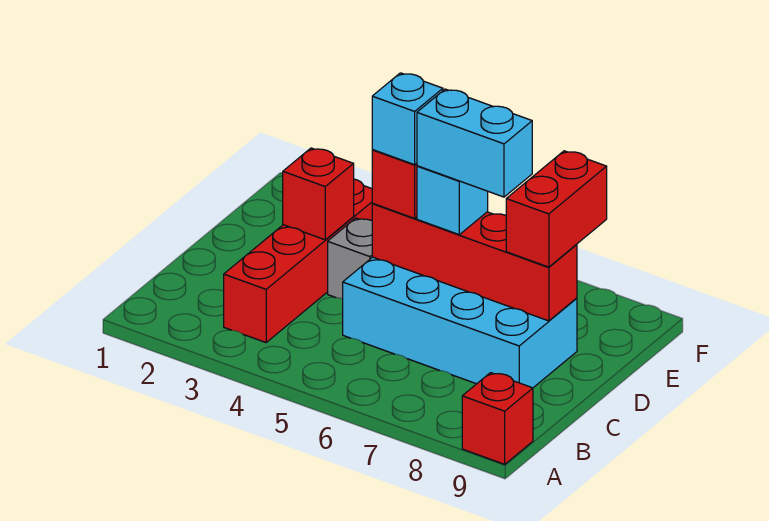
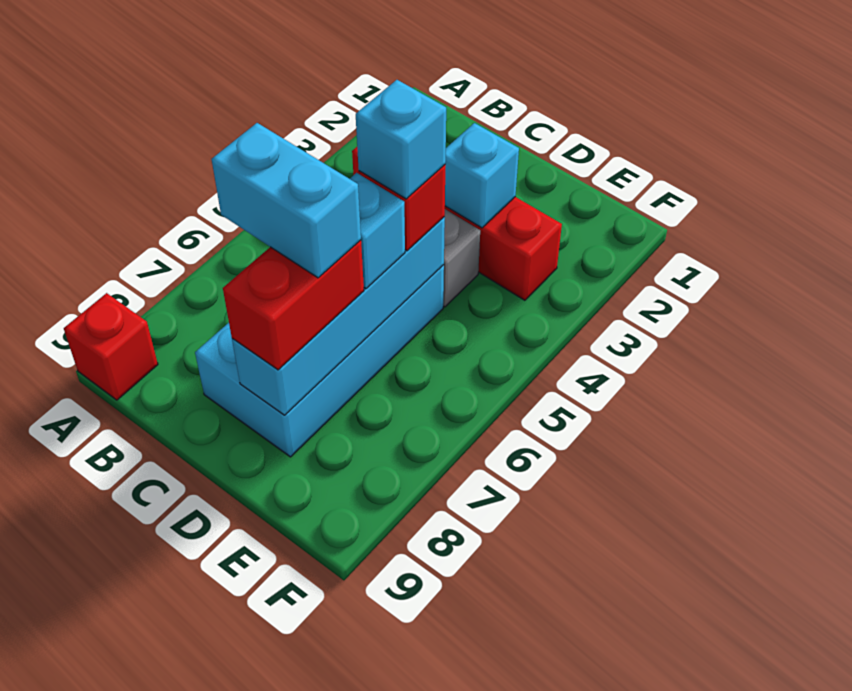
red 1x1 brick [283,148,354,240] -> cyan 1x1 brick [445,123,519,228]
red 1x4 brick [372,203,577,321] -> cyan 1x4 brick [232,217,445,415]
cyan 1x2 brick [417,89,532,197] -> cyan 1x2 brick turned to [212,123,361,278]
red 1x2 brick [506,151,607,267] -> red 1x2 brick turned to [223,240,364,370]

